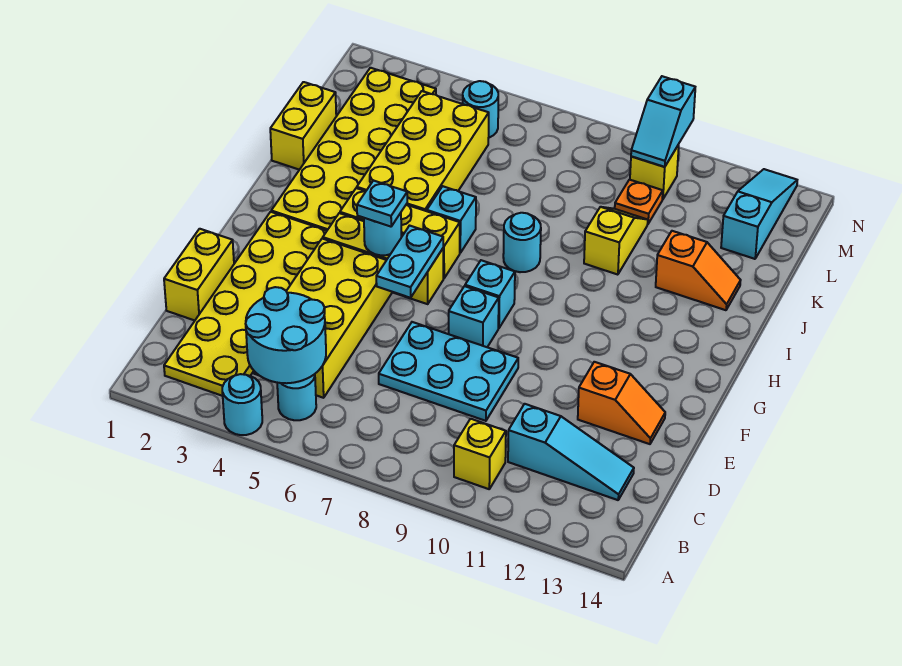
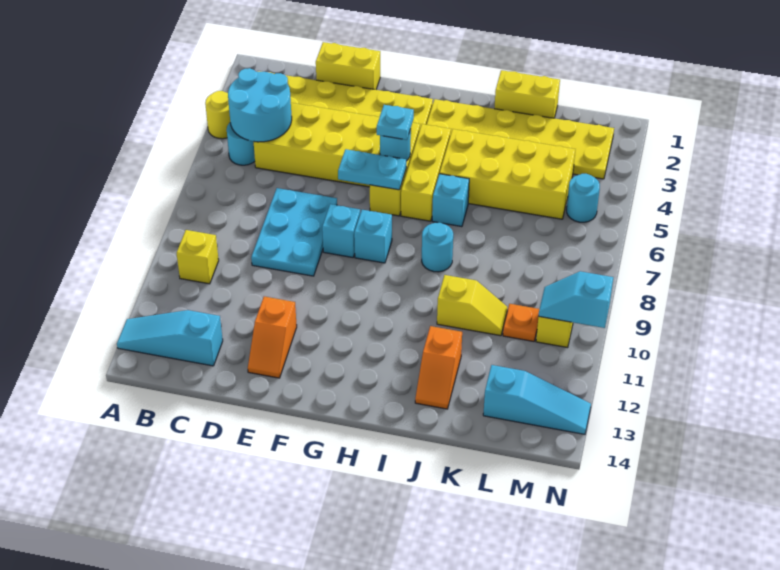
cyan 1x1 round brick [222,374,262,435] -> yellow 1x1 round brick [205,91,230,139]
cyan 1x3 slope [508,404,634,500] -> cyan 1x3 slope turned to [117,310,223,366]

